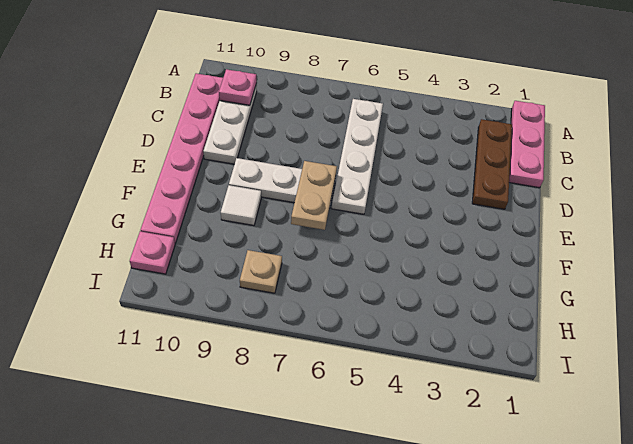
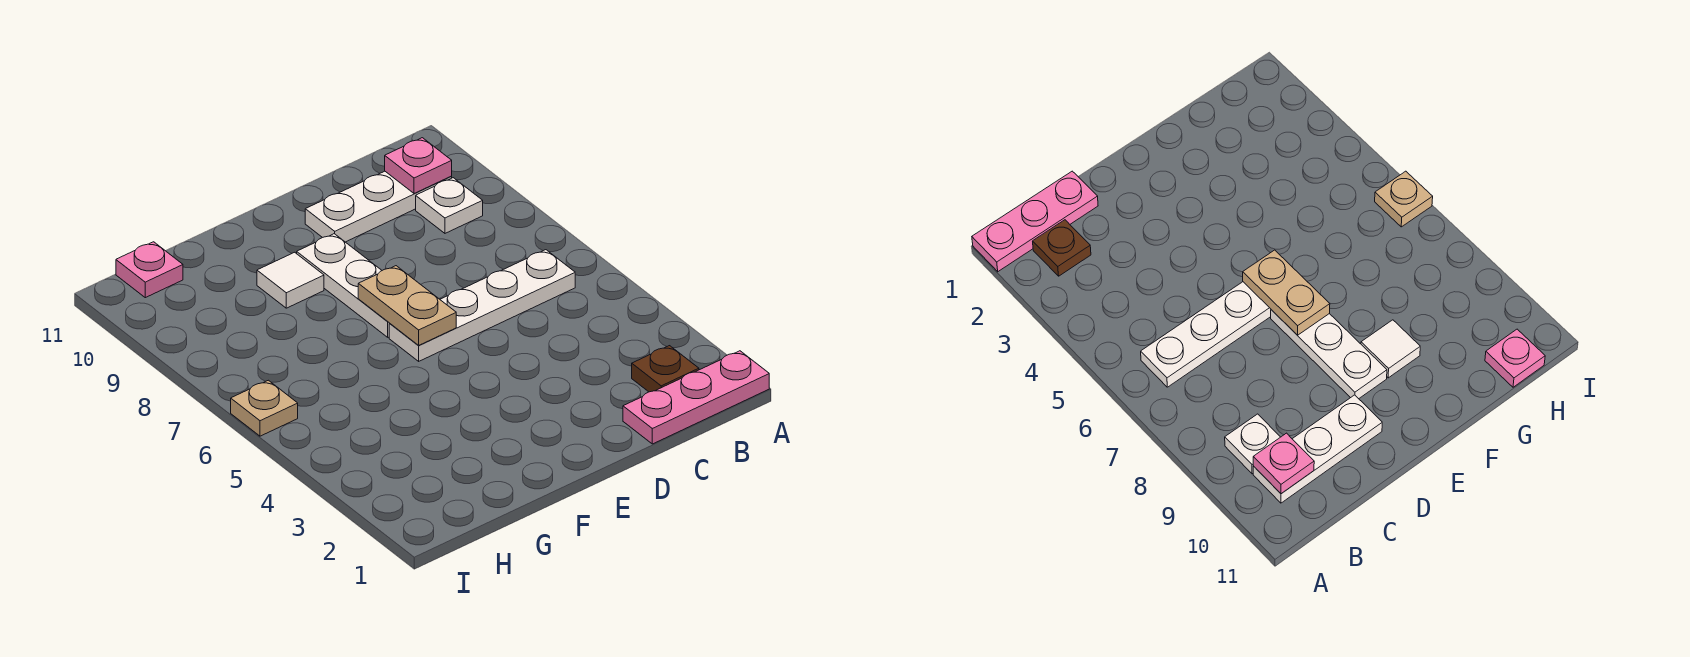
brown 1x3 plate [472,119,512,209] -> brown 1x1 plate [632,346,699,392]
none -> white 1x1 plate [416,178,483,233]
pink 1x6 plate [140,73,223,243] -> none
tan 1x2 plate [291,161,337,230] -> tan 1x2 plate turned to [358,266,456,346]
tan 1x1 plate [240,250,282,293] -> tan 1x1 plate moved to [231,380,298,436]

